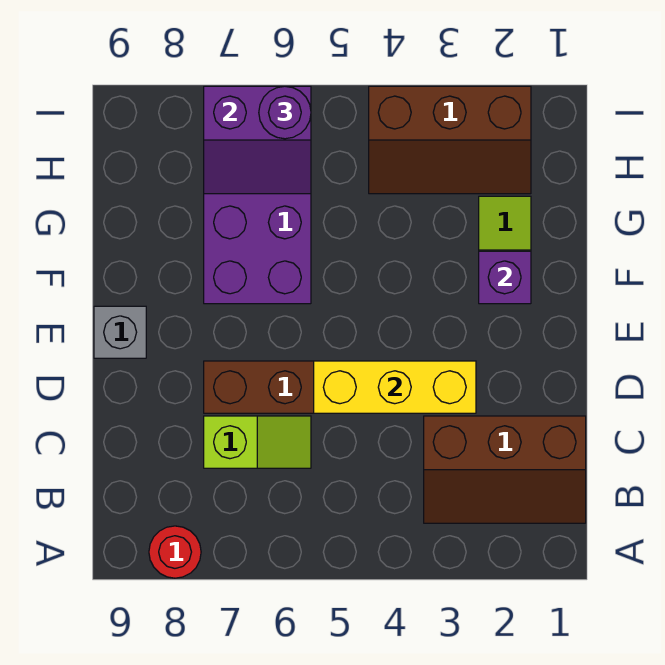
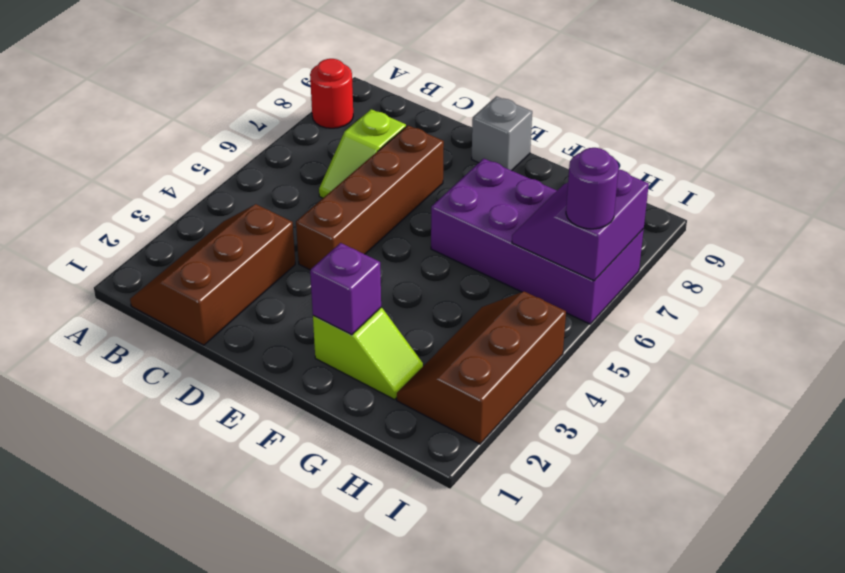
yellow 1x3 brick [314,361,476,413] -> none

